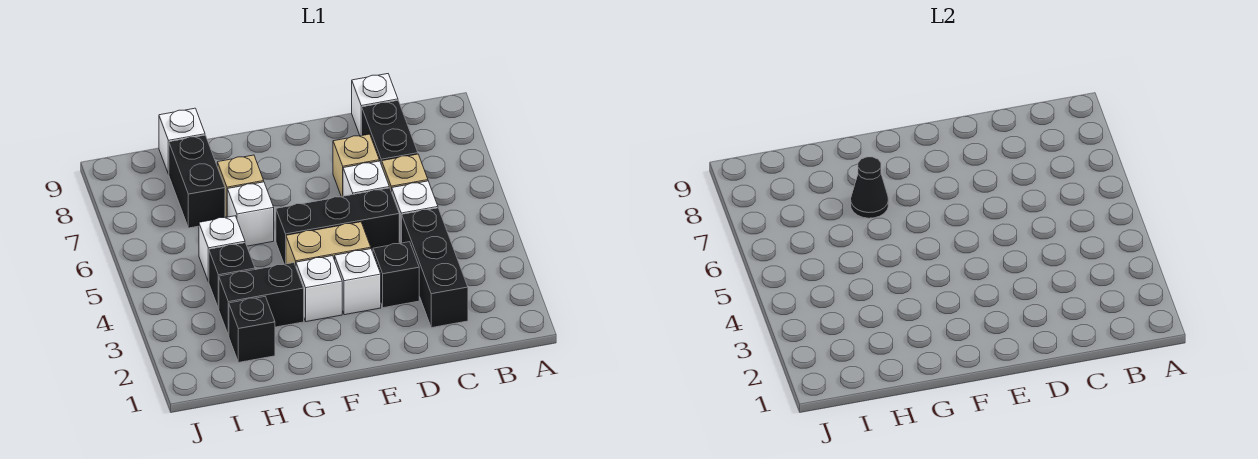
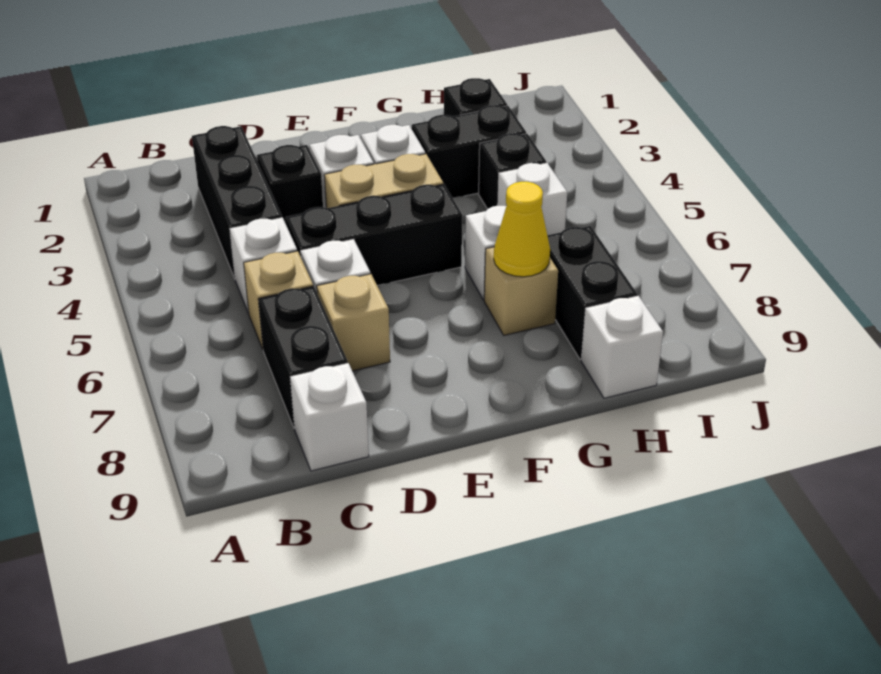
black 1x1 cone [851,157,888,218] -> yellow 1x1 cone [494,182,550,277]

